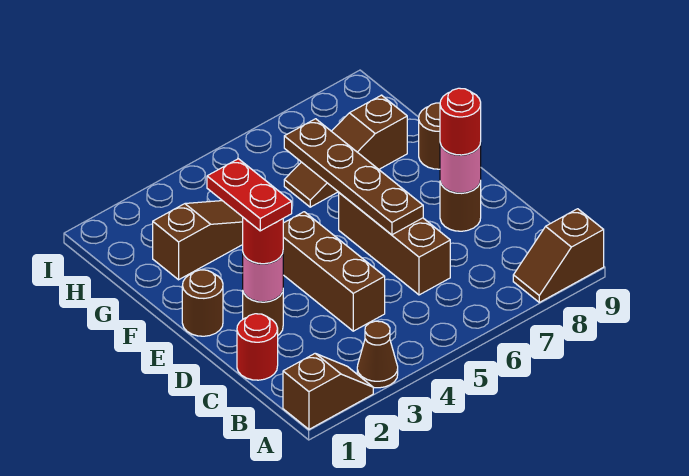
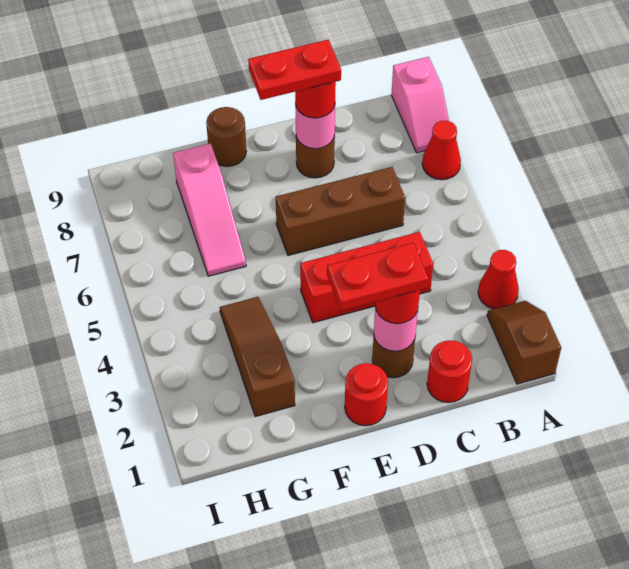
brown 1x1 cone [357,321,398,388] -> red 1x1 cone [478,250,519,309]
none -> red 1x1 cone [422,120,461,180]
brown 1x2 slope [513,209,604,302] -> pink 1x2 slope [391,57,449,153]
brown 1x3 brick [283,212,385,331] -> red 1x3 brick [300,232,433,323]
brown 1x4 plate [284,119,423,235] -> none
none -> red 1x2 plate [248,40,341,100]
brown 1x1 round brick [182,270,223,336] -> red 1x1 round brick [345,363,388,426]
brown 1x3 slope [284,95,407,207] -> pink 1x3 slope [173,143,246,276]

